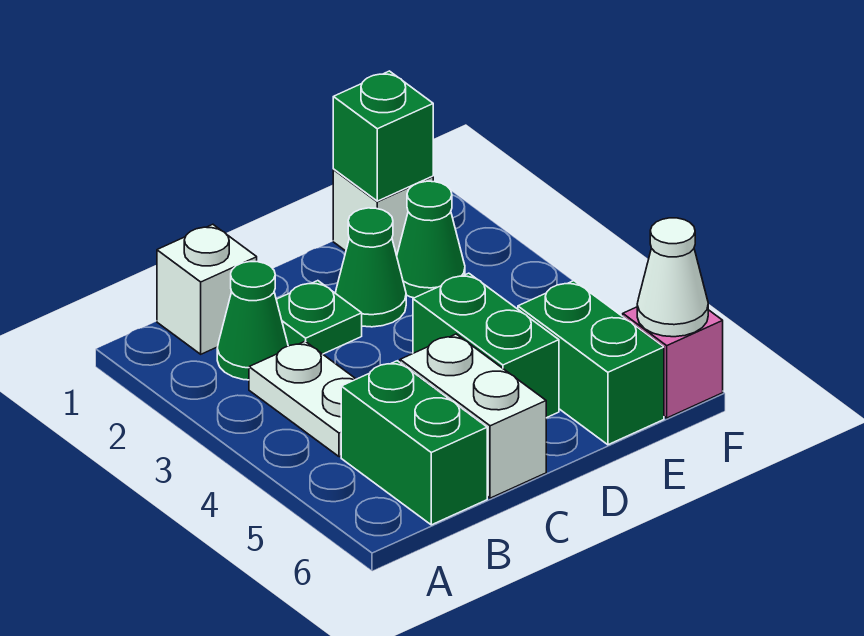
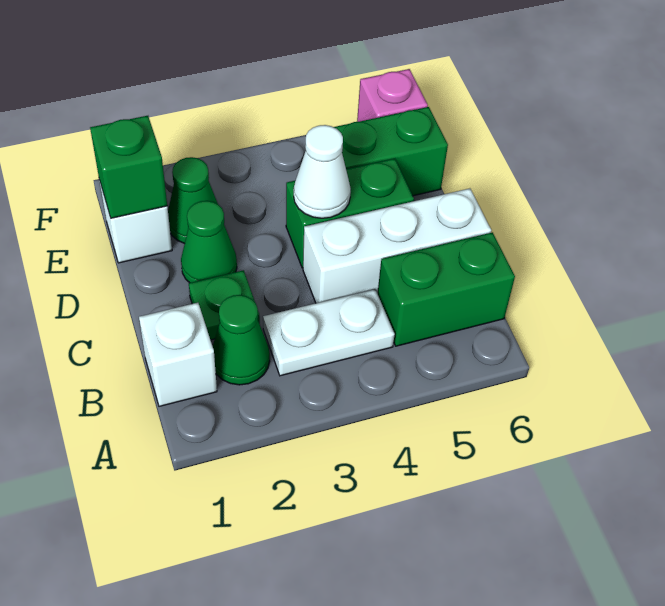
white 1x2 brick [400,334,546,498] -> white 1x3 brick [303,189,491,303]
white 1x1 cone [637,218,708,337] -> white 1x1 cone moved to [294,125,351,218]

